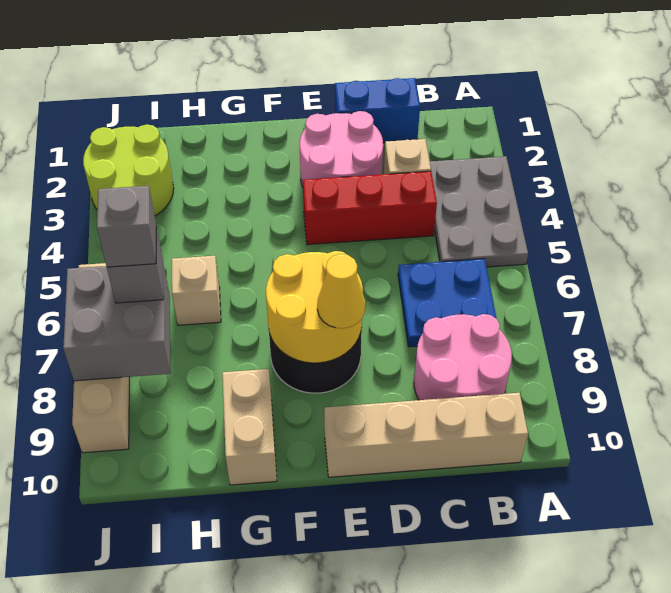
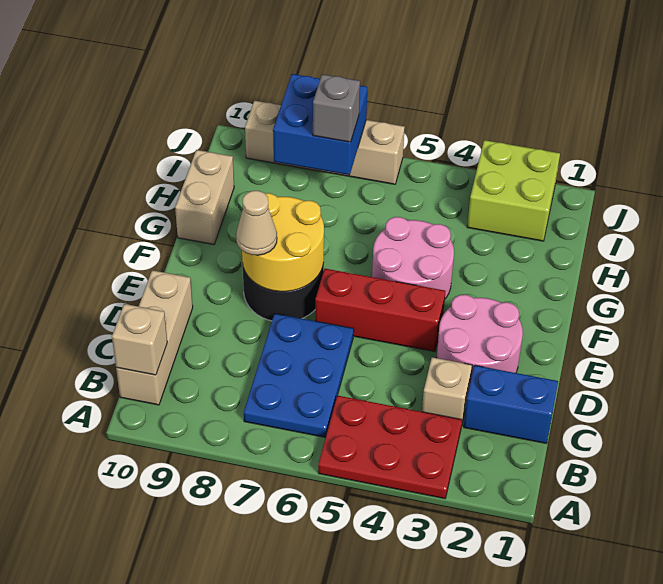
grey 2x3 plate [430,156,528,267] -> red 2x3 plate [318,396,462,499]
blue 2x2 plate [398,259,497,347] -> blue 2x3 plate [244,314,354,438]
pink 2x2 round brick [414,314,512,400] -> pink 2x2 round brick moved to [372,217,454,299]
tan 1x4 brick [324,393,528,477] -> tan 1x3 brick [116,270,193,405]
blue 1x2 brick [335,78,420,143] -> blue 1x2 brick turned to [464,365,558,443]
red 1x3 brick [303,171,437,245] -> red 1x3 brick turned to [315,269,445,352]
yellow 1x1 cone [317,254,365,328] -> tan 1x1 cone [236,191,277,255]
tan 1x2 brick [222,369,277,485] -> tan 1x2 brick turned to [175,150,234,245]
tan 1x1 brick [172,256,221,325] -> tan 1x1 brick moved to [112,304,167,375]
lime 2x2 round brick [83,125,174,216] -> lime 2x2 brick [467,140,560,241]
grey 2x2 brick [63,264,171,381] -> blue 2x2 brick [273,74,367,175]
grey 1x1 brick [97,186,156,267] -> none

